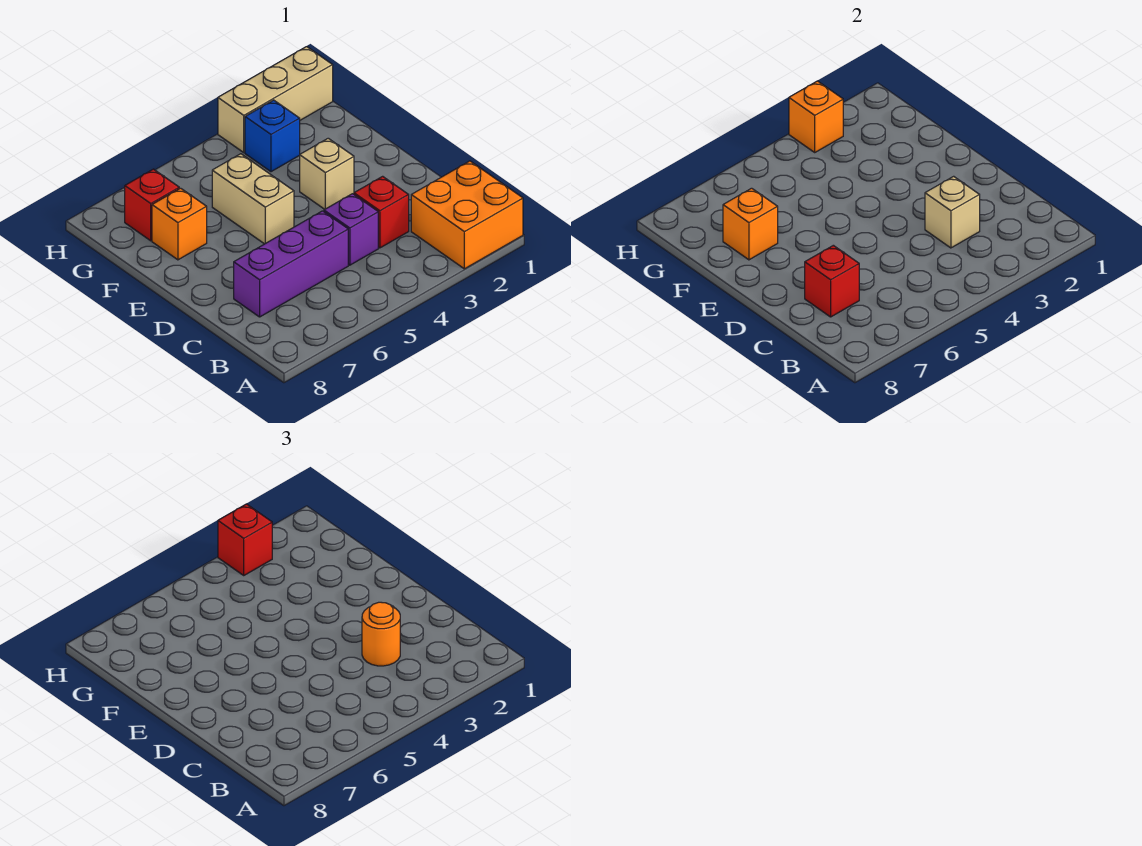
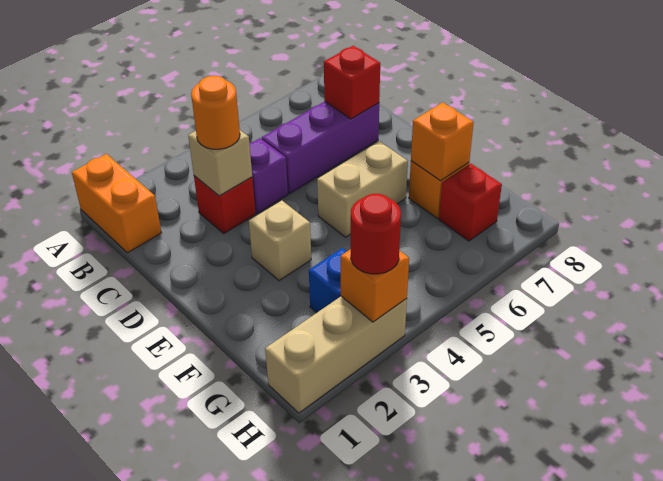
orange 2x2 brick [411,161,523,269] -> orange 1x2 brick [72,154,161,253]
tan 1x2 brick [212,154,294,244] -> tan 1x2 brick turned to [317,141,408,237]
red 1x1 brick [218,504,272,575] -> red 1x1 round brick [351,194,401,274]

